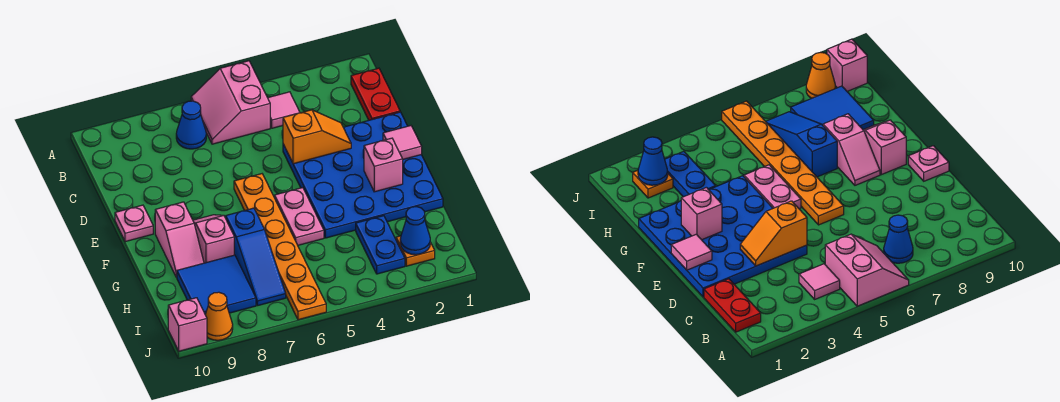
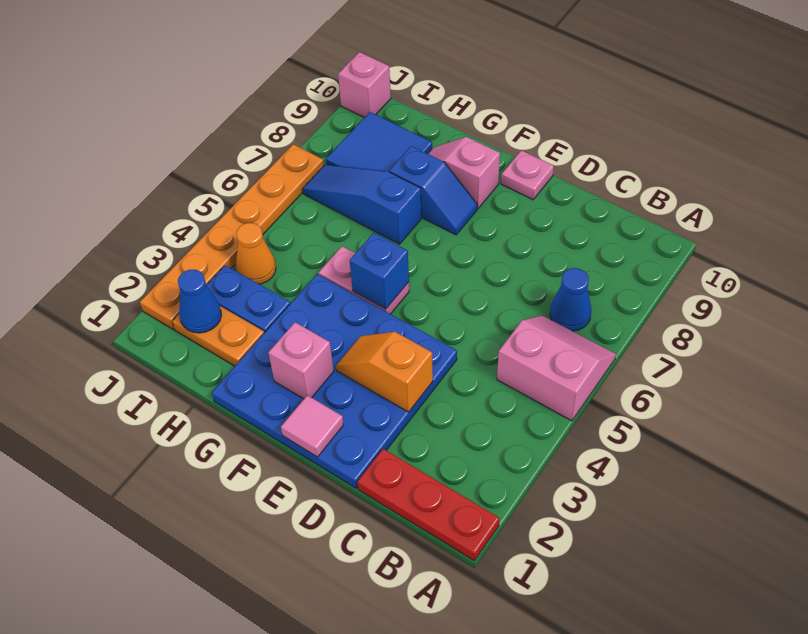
red 1x2 plate [351,68,400,120] -> red 1x3 plate [357,449,500,561]
pink 1x1 tile [268,92,300,128] -> none
orange 1x2 slope [283,110,351,164] -> orange 1x2 slope turned to [336,332,433,412]
orange 1x6 plate [234,174,326,320] -> orange 1x6 plate turned to [140,144,324,329]
none -> blue 1x1 brick [350,233,409,309]
pink 1x2 slope [193,215,234,263] -> blue 1x2 slope [389,146,477,235]
orange 1x1 plate [396,236,435,266] -> orange 1x2 plate [172,306,264,366]
orange 1x1 cone [205,292,233,340] -> orange 1x1 cone moved to [236,223,276,284]

